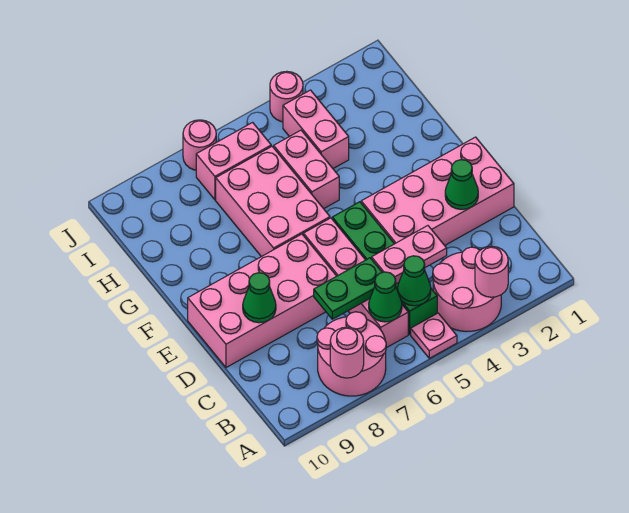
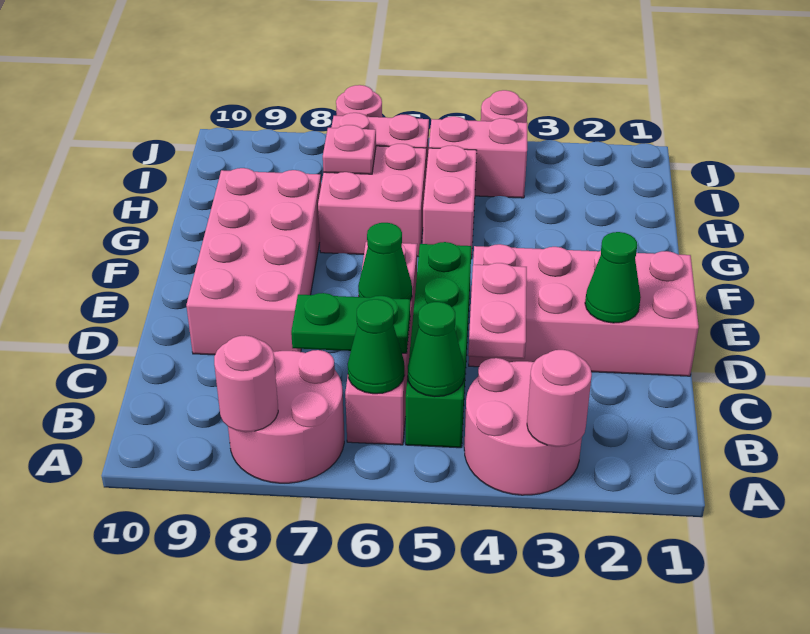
pink 1x1 plate [411,313,457,358] -> pink 1x1 plate moved to [323,125,376,174]
pink 1x2 plate [372,226,447,284] -> pink 1x2 plate turned to [468,263,527,359]
pink 2x4 brick [188,234,336,368] -> pink 2x4 brick turned to [186,168,321,355]
green 1x1 cone [243,273,276,323] -> green 1x1 cone moved to [358,223,412,301]
pink 2x3 brick [216,146,330,257] -> pink 2x2 brick [318,144,426,257]
pink 1x2 brick [283,90,349,169] -> pink 1x2 brick turned to [429,116,528,198]

